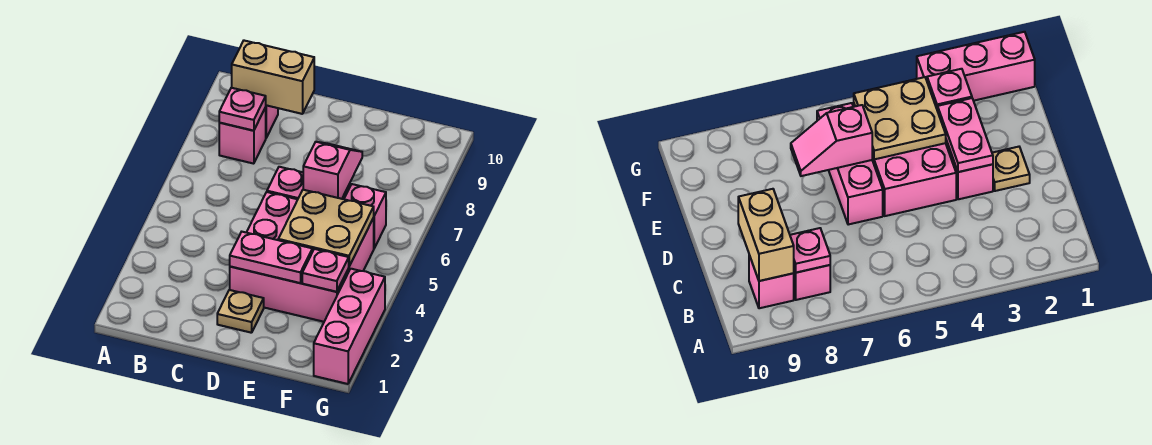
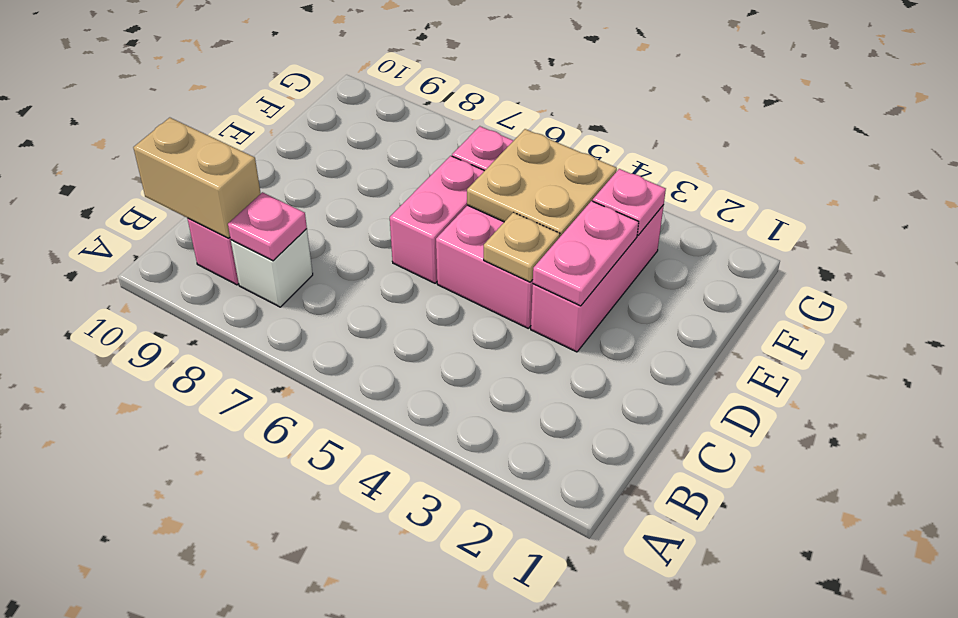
pink 1x1 brick [219,108,266,164] -> white 1x1 brick [231,229,313,307]
tan 1x2 brick [232,41,314,114] -> tan 1x2 brick turned to [133,118,261,238]
tan 1x1 plate [217,290,264,333] -> tan 1x1 plate moved to [484,212,560,282]
pink 1x2 slope [303,142,362,199] -> none
pink 1x3 brick [314,269,385,384] -> none

